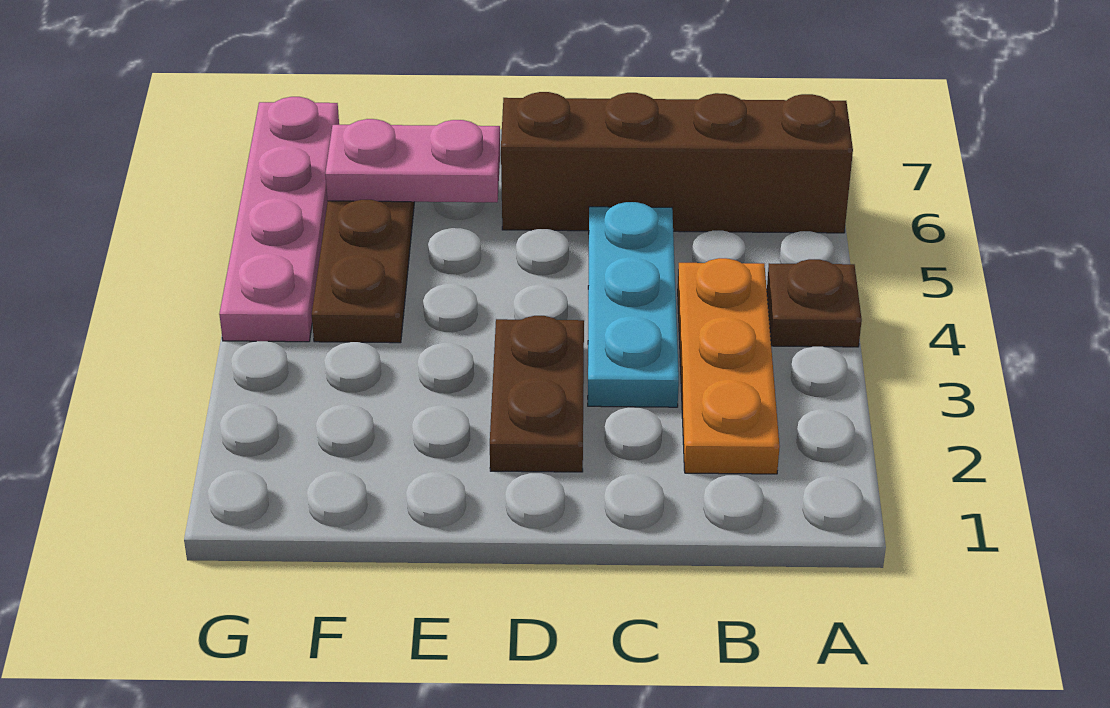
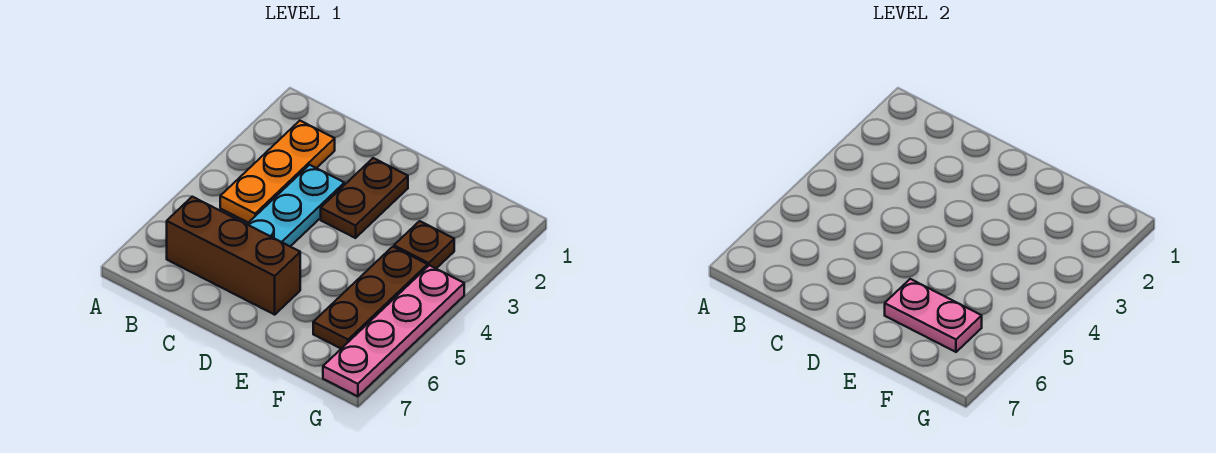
brown 1x1 plate [767,259,862,347] -> brown 1x1 plate moved to [394,221,454,268]
brown 1x4 brick [501,92,853,233] -> brown 1x3 brick [167,197,300,315]

